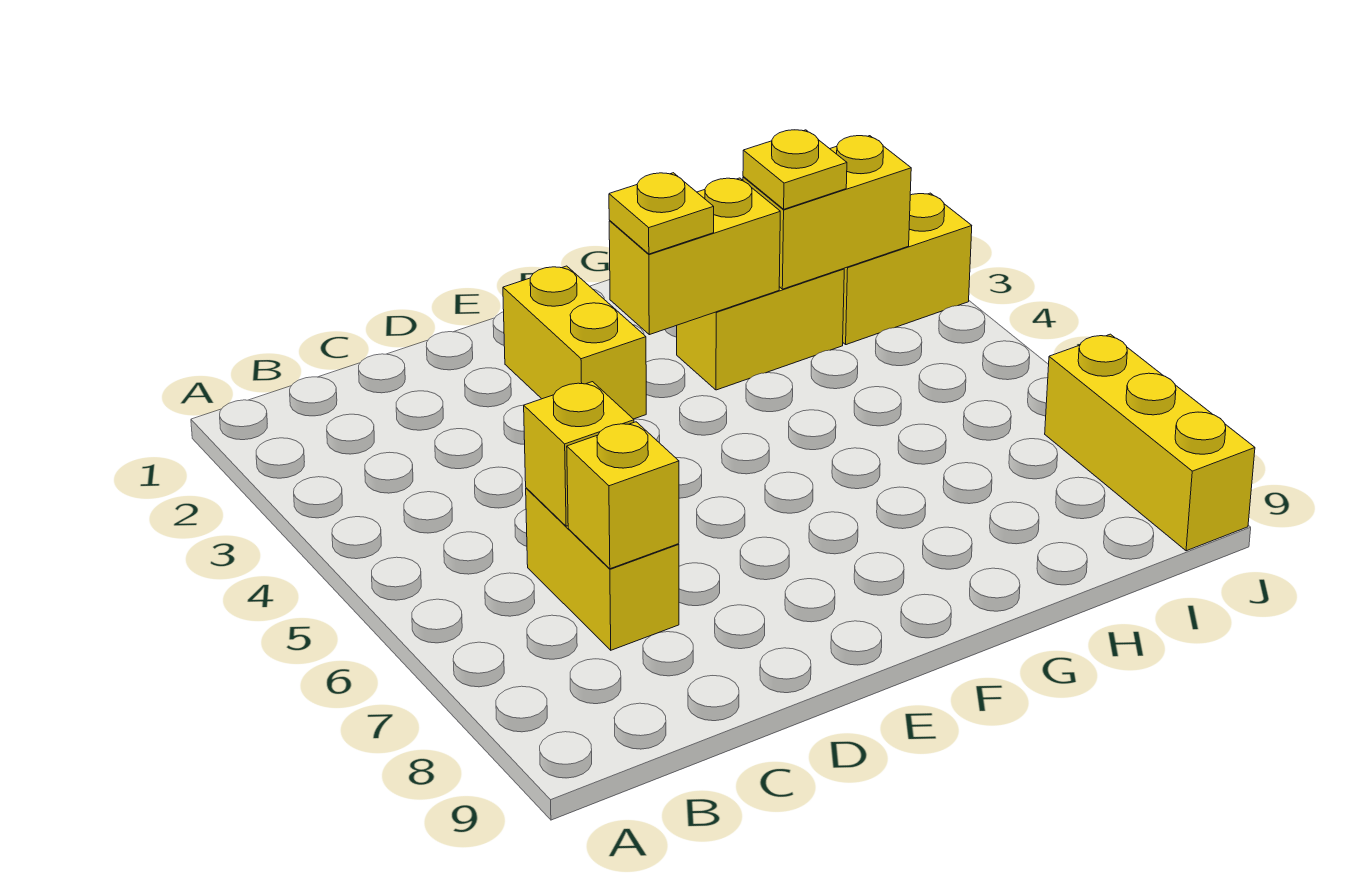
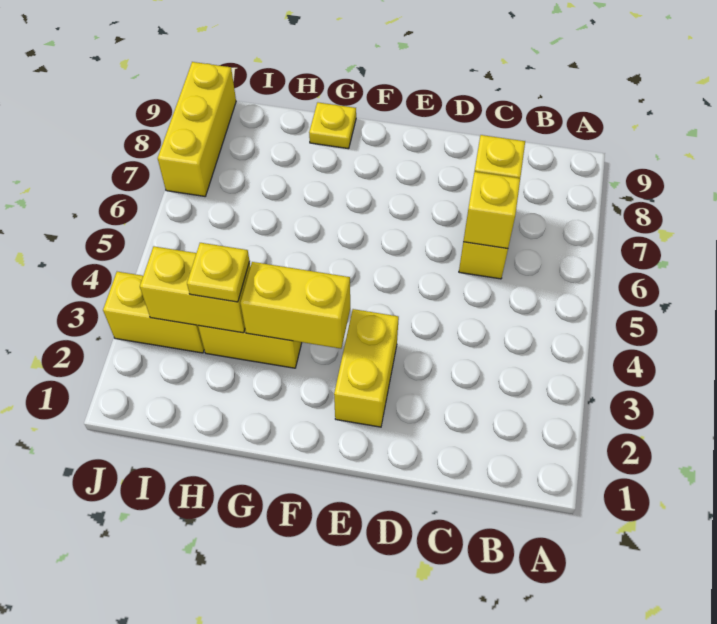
yellow 1x1 plate [609,173,714,254] -> yellow 1x1 plate moved to [309,102,356,149]

